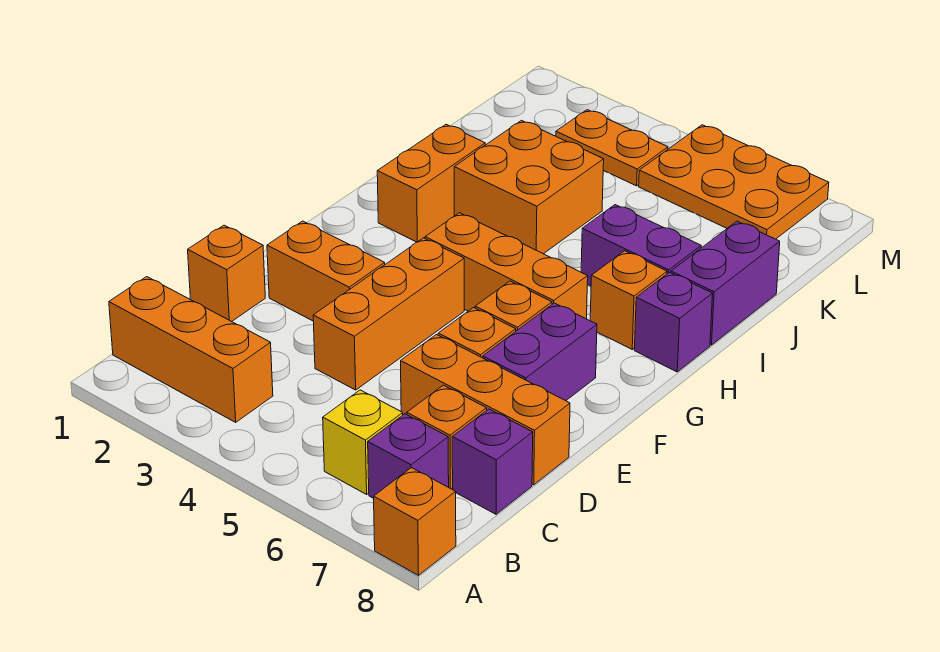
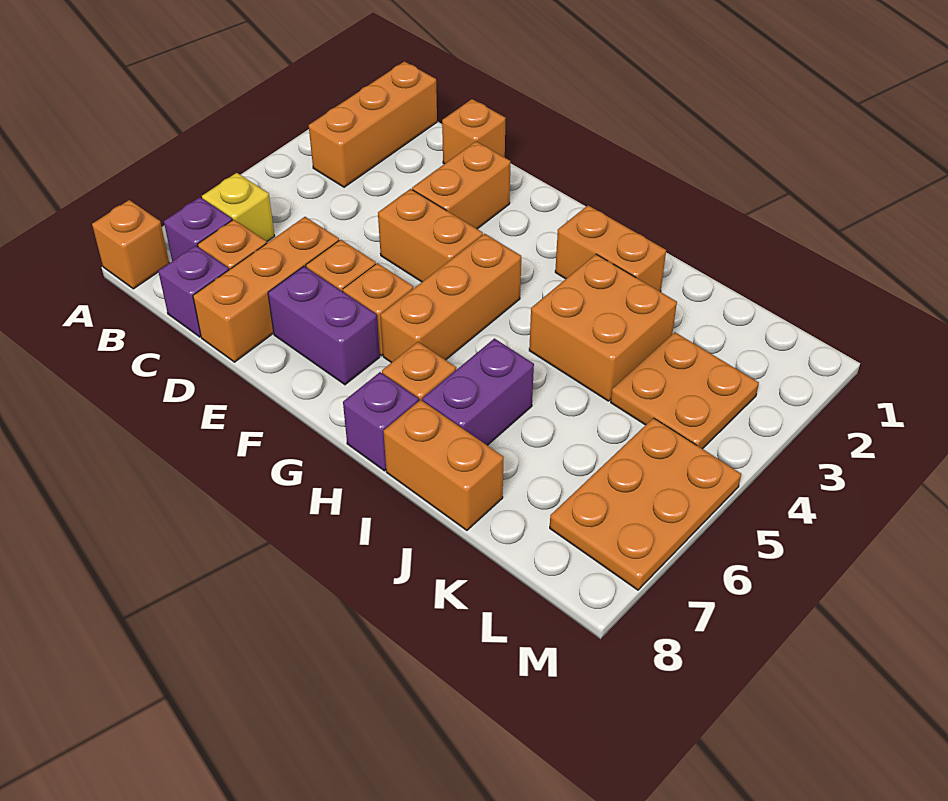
orange 1x3 brick [313,238,464,390] -> orange 1x2 brick [378,189,483,282]
purple 1x2 brick [671,221,780,345] -> orange 1x2 brick [384,400,504,530]
orange 1x2 plate [556,110,668,186] -> orange 2x2 plate [611,332,759,449]

